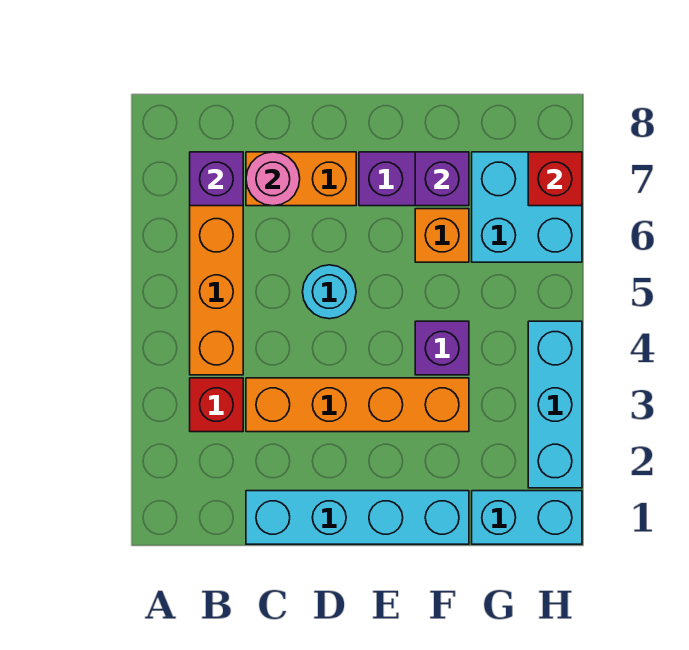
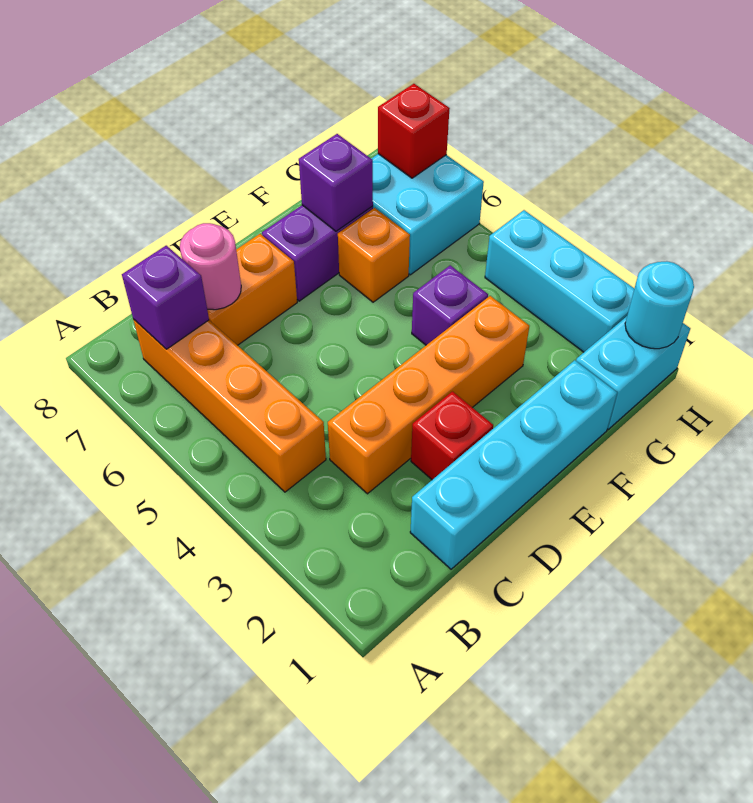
red 1x1 brick [190,378,243,432] -> red 1x1 brick moved to [411,391,493,480]
cyan 1x1 round brick [303,265,356,319] -> cyan 1x1 round brick moved to [625,261,694,349]

